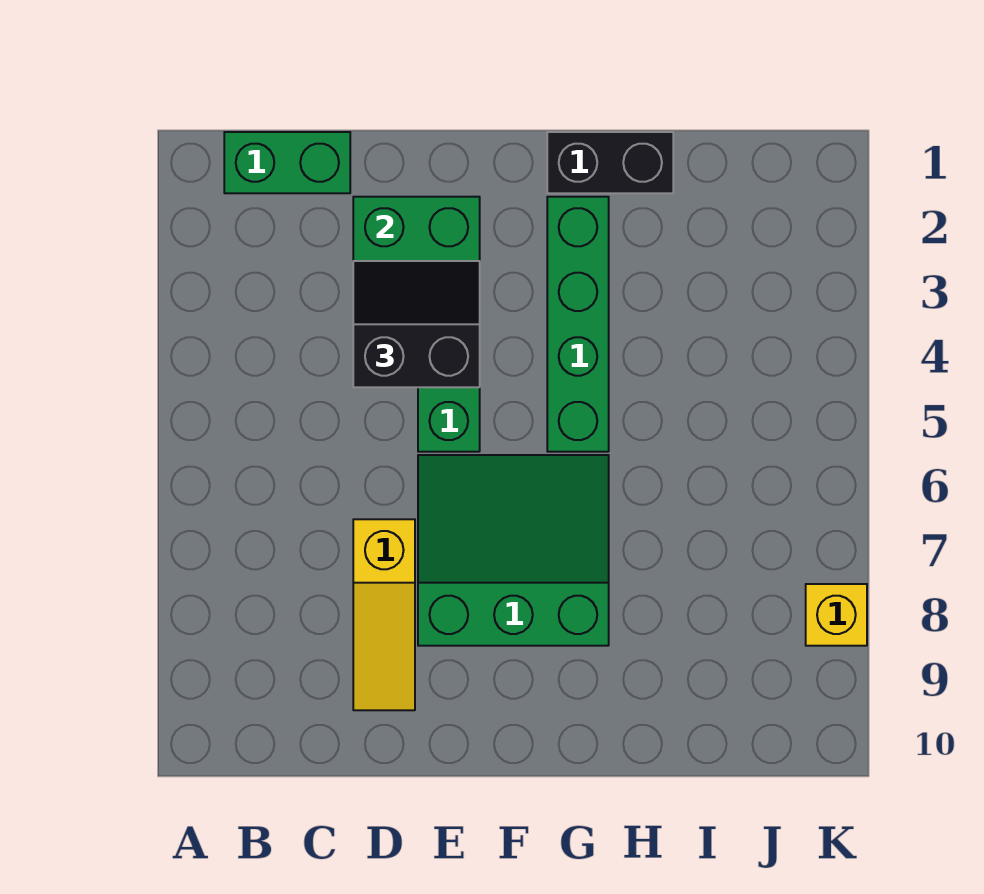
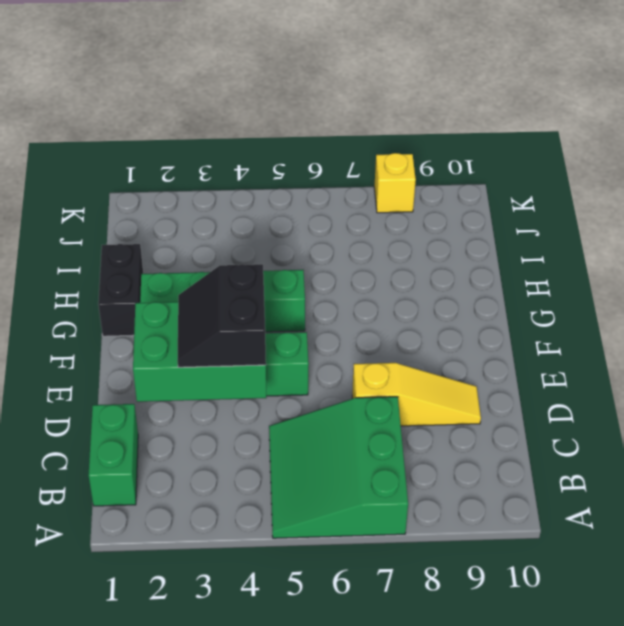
green 3x3 slope [418,455,609,646] -> green 3x3 slope moved to [269,397,408,538]

